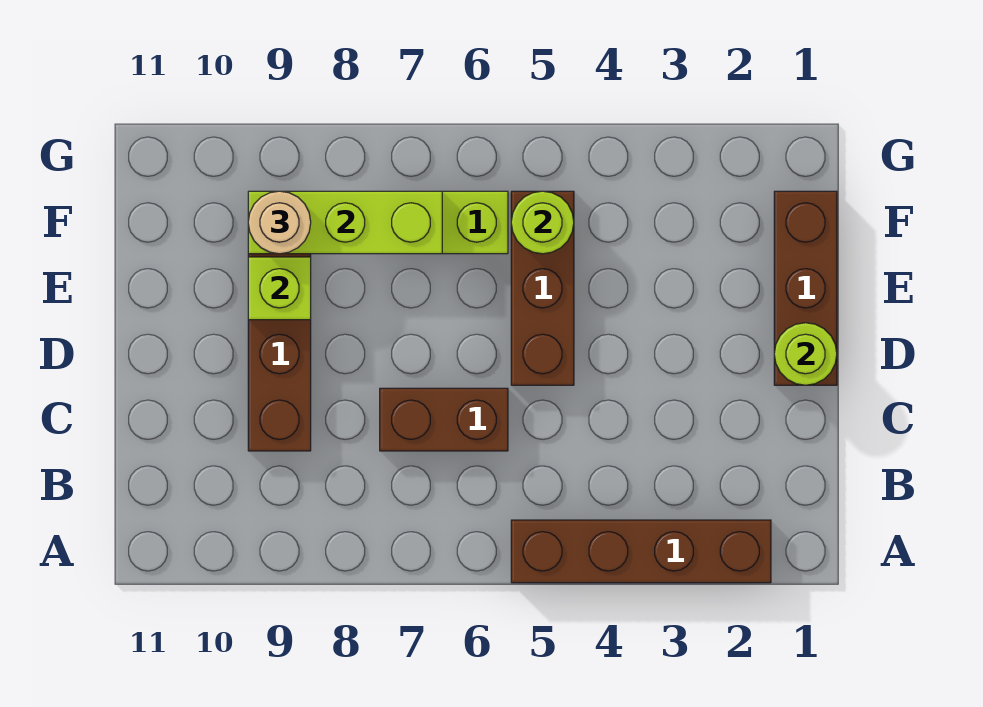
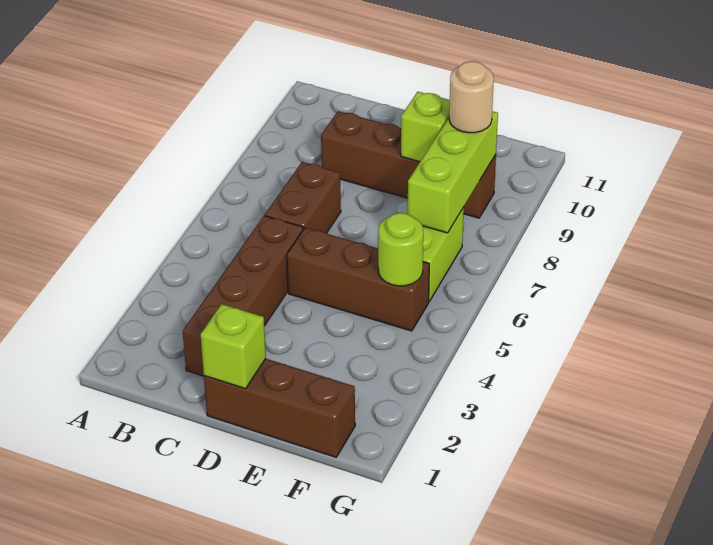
brown 1x4 brick [511,520,771,583] -> brown 1x4 brick moved to [183,216,303,376]
lime 1x1 round brick [774,323,837,385] -> lime 1x1 brick [201,304,266,389]

